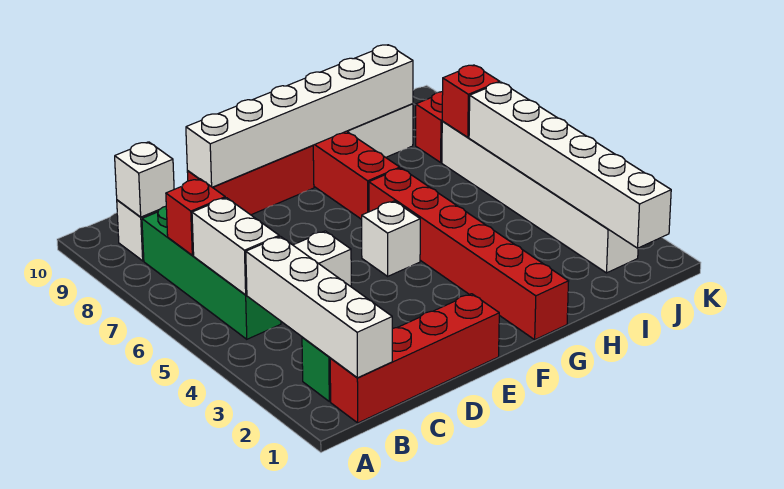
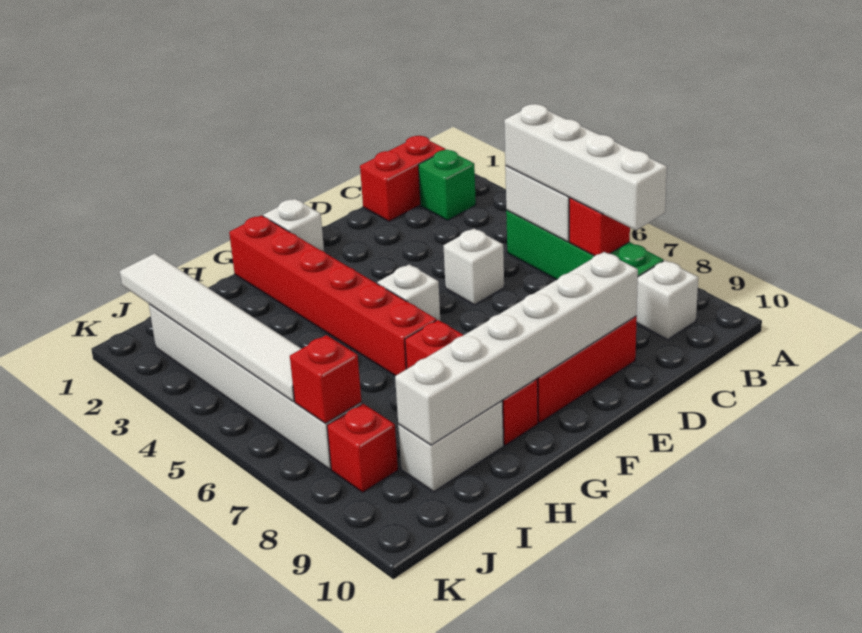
red 1x4 brick [330,294,499,423] -> red 1x2 brick [360,136,446,221]
white 1x4 brick [246,236,392,378] -> white 1x4 brick moved to [504,104,667,230]
white 1x1 brick [115,142,174,217] -> white 1x1 brick moved to [263,199,324,251]
white 1x6 brick [469,82,671,248] -> white 1x6 tile [120,253,301,401]

